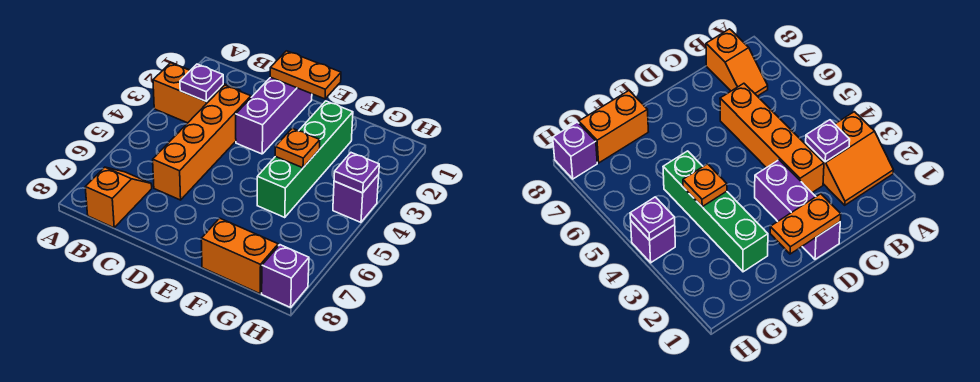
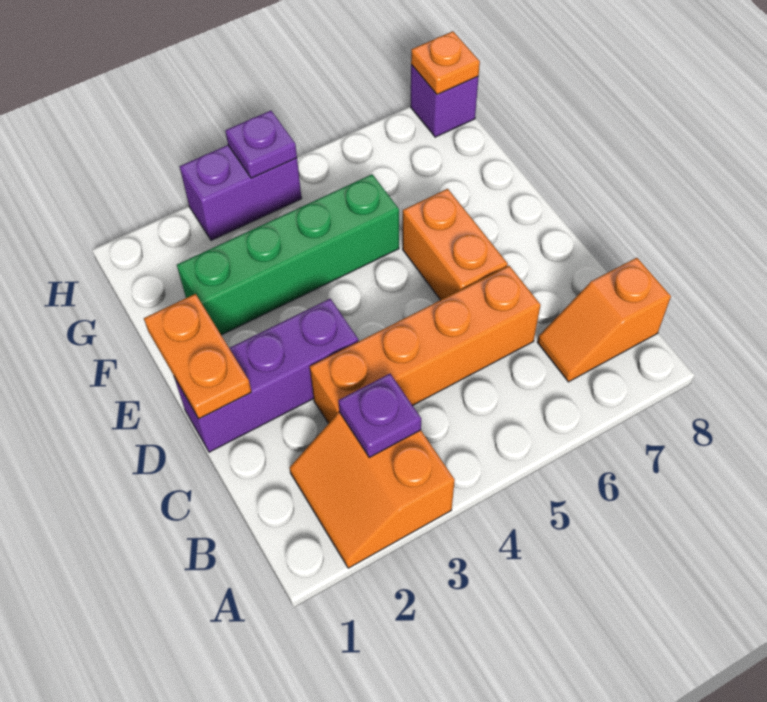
orange 1x1 plate [275,128,320,168] -> orange 1x1 plate moved to [411,31,480,95]
orange 1x2 brick [201,218,278,294] -> orange 1x2 brick moved to [403,189,508,300]
purple 1x1 brick [333,175,379,222] -> purple 1x2 brick [180,145,302,240]

